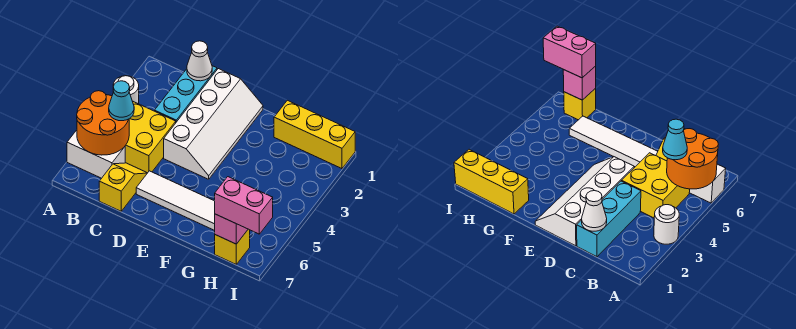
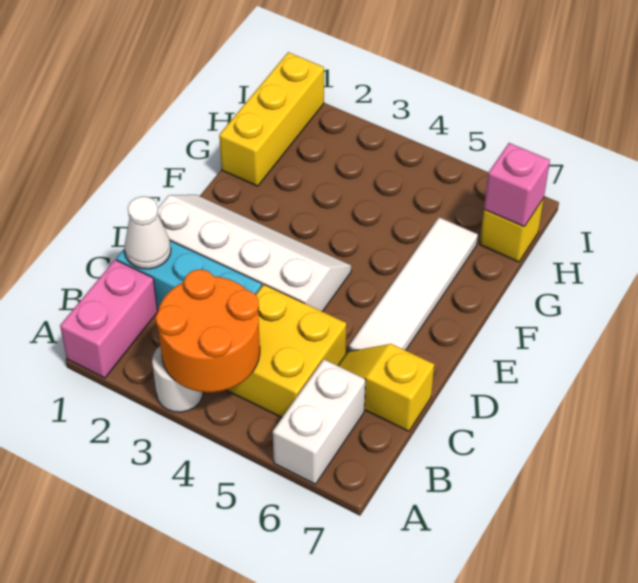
orange 2x2 round brick [77,91,129,155] -> orange 2x2 round brick moved to [156,269,260,392]
cyan 1x1 cone [109,81,134,121] -> none
pink 1x2 brick [214,177,273,234] -> pink 1x2 brick moved to [60,260,158,378]

